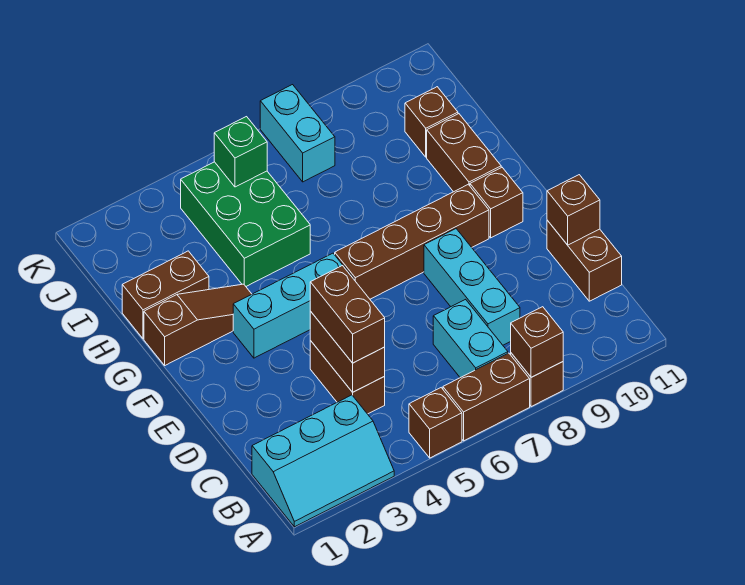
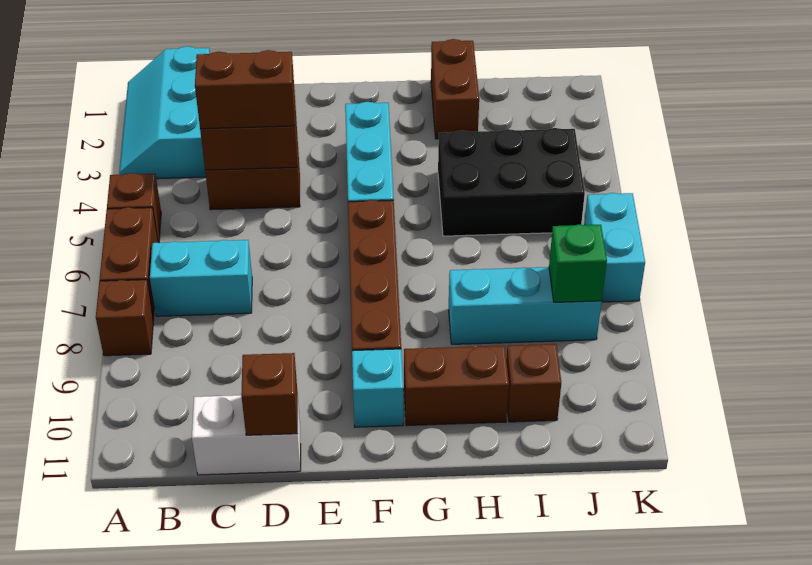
brown 1x1 brick [511,307,563,377] -> none
cyan 1x3 brick [424,229,520,345] -> cyan 1x3 brick moved to [449,267,602,344]
brown 1x2 brick [547,220,622,301] -> white 1x2 brick [192,395,301,475]
brown 1x1 brick [470,167,523,238] -> cyan 1x1 brick [352,349,403,427]
brown 1x3 slope [144,284,252,365] -> none
green 2x3 brick [181,162,310,286] -> black 2x3 brick [438,128,585,236]
green 1x1 brick [214,117,267,187] -> green 1x1 brick moved to [549,224,607,302]
cyan 1x2 brick [260,85,335,182] -> cyan 1x2 brick turned to [584,193,645,302]

